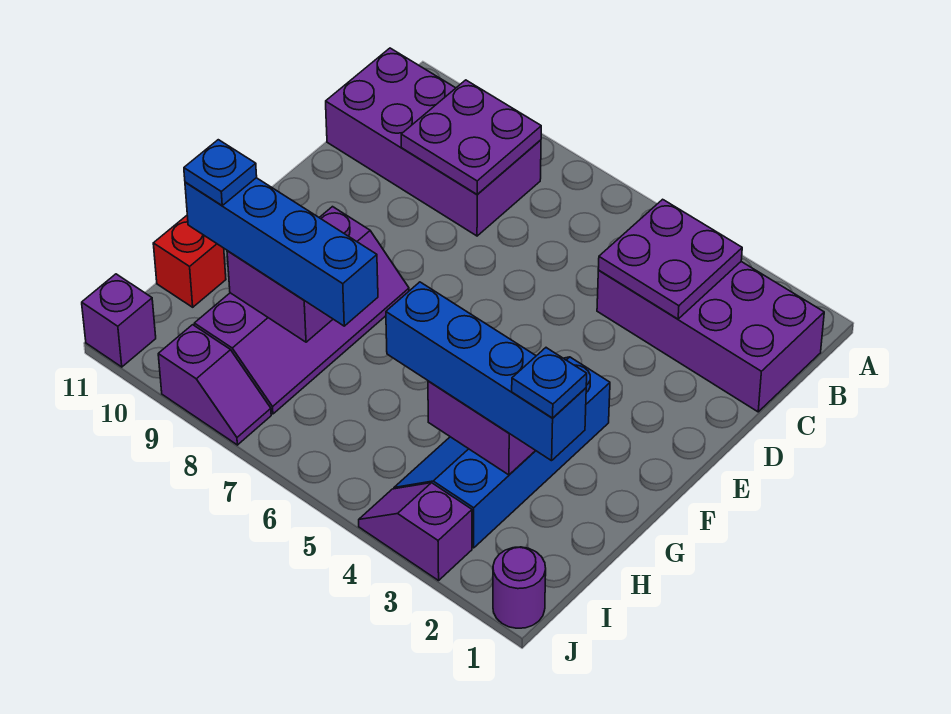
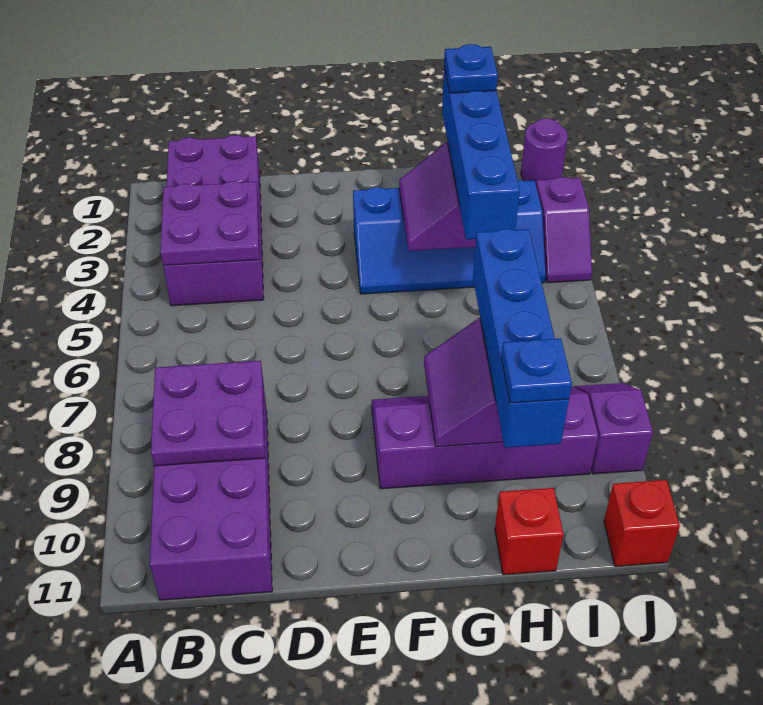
purple 1x1 brick [82,274,156,367] -> red 1x1 brick [604,480,680,566]

